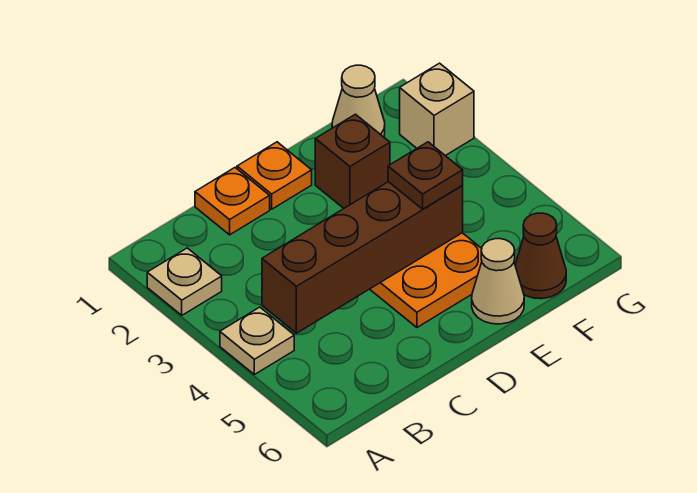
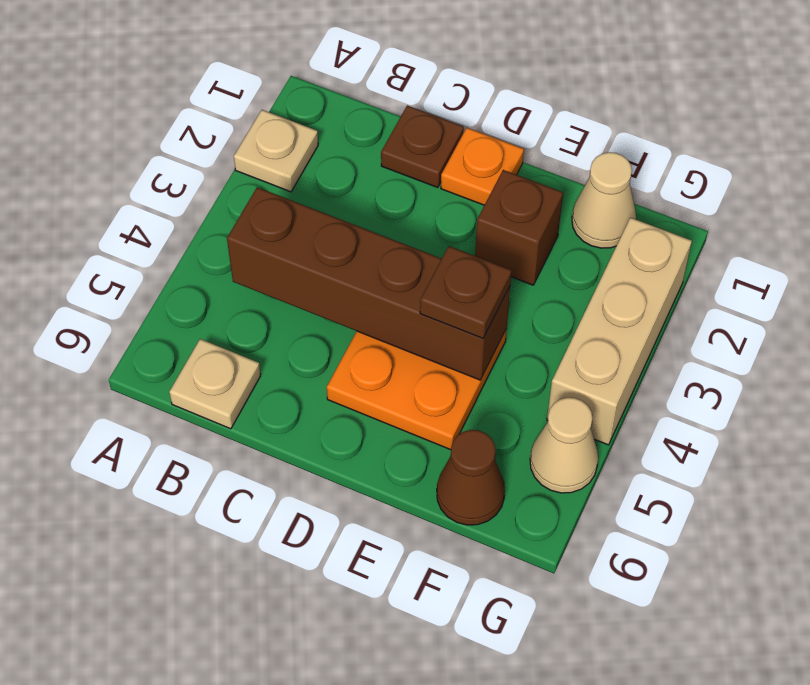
tan 1x1 plate [220,307,294,375] -> tan 1x1 plate moved to [169,339,261,429]
orange 1x1 plate [195,168,270,235] -> brown 1x1 plate [381,106,464,188]
tan 1x1 cone [472,239,524,324] -> tan 1x1 cone moved to [530,398,598,493]
tan 1x1 brick [400,63,474,156] -> tan 1x3 brick [547,218,692,445]

